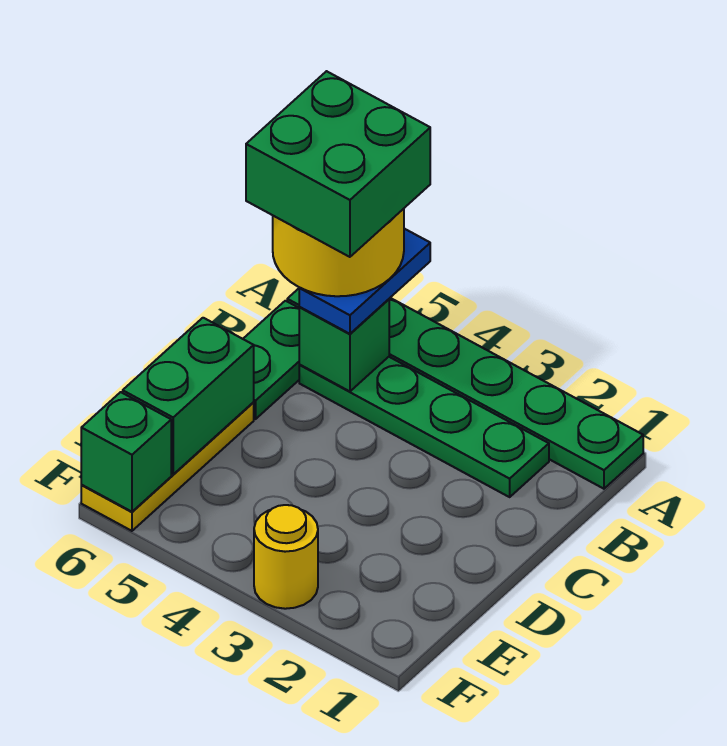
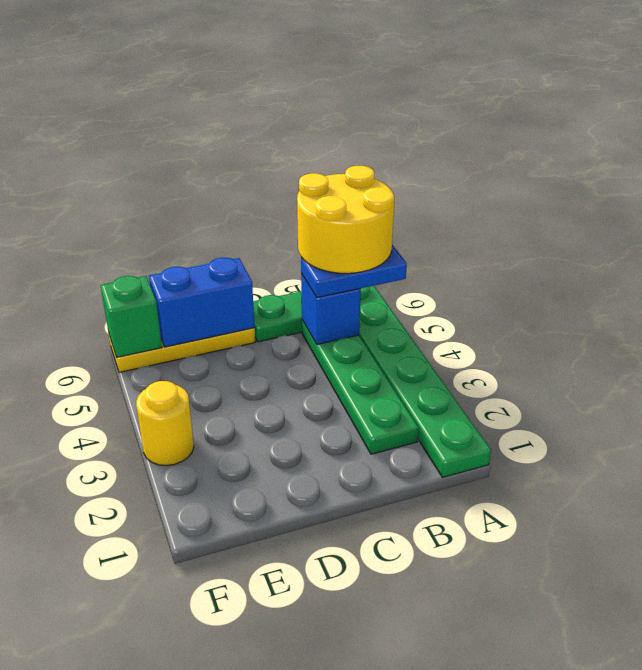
green 2x2 brick [246,71,430,257] -> none
green 1x1 brick [299,299,389,391] -> blue 1x1 brick [301,274,361,344]
green 1x2 brick [123,318,254,474] -> blue 1x2 brick [149,258,255,347]

